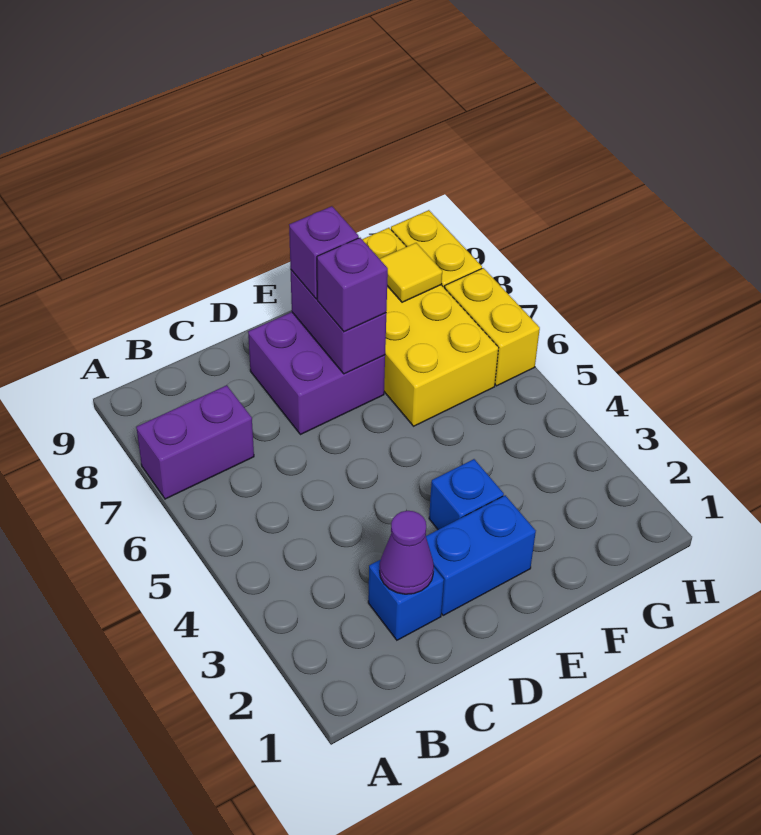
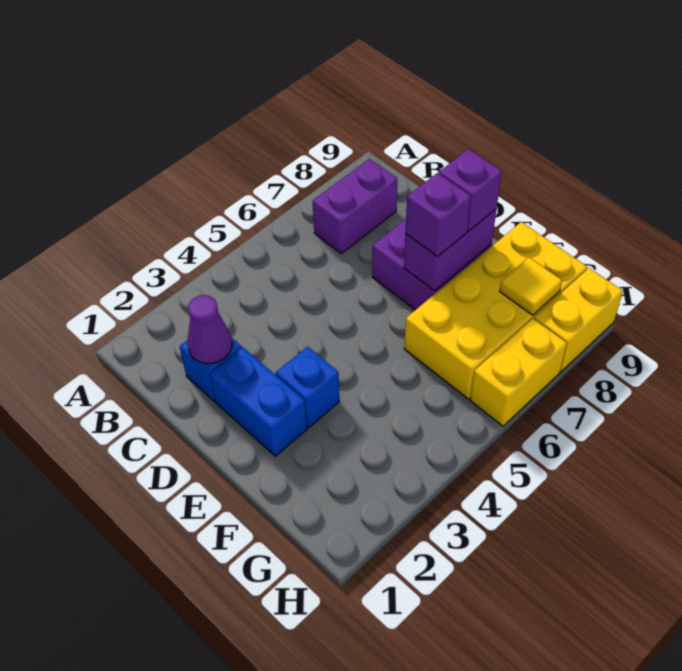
purple 1x2 brick [136,385,254,499] -> purple 1x2 brick turned to [313,159,397,254]

